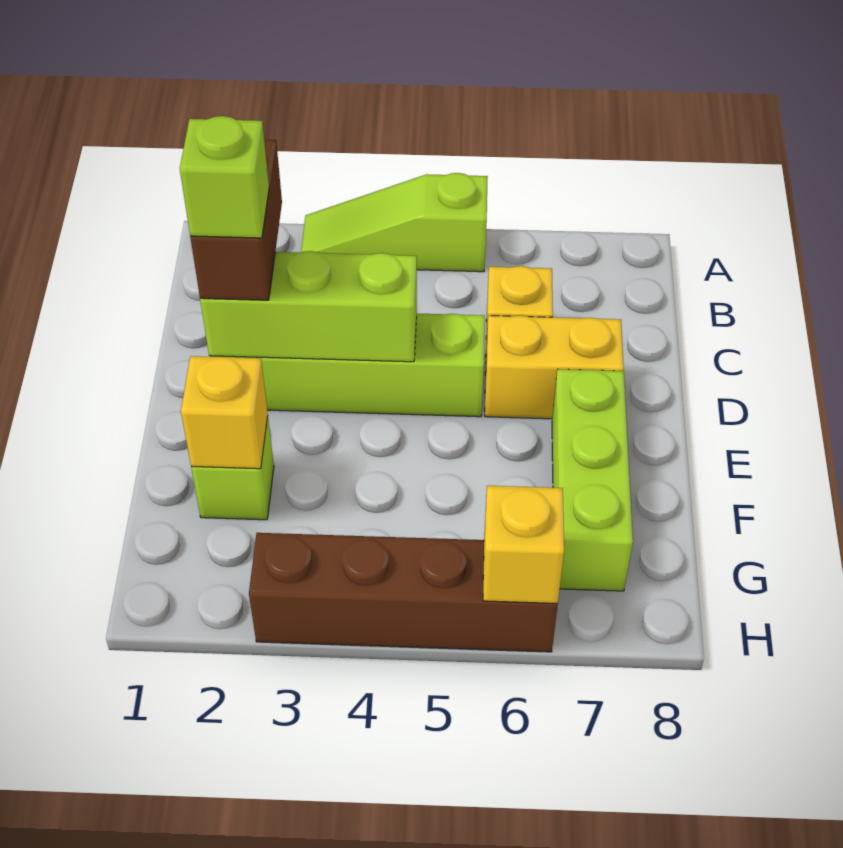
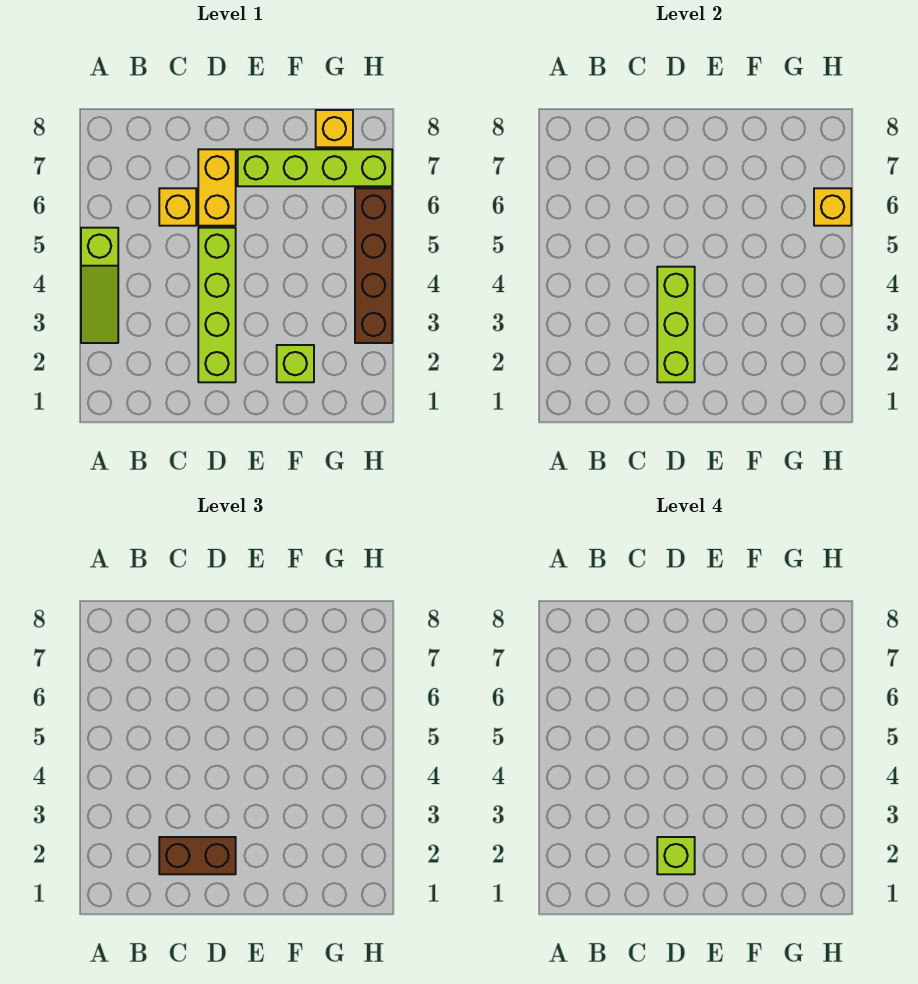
lime 1x3 brick [552,369,633,591] -> lime 1x4 brick [238,149,392,186]
yellow 1x1 brick [181,356,268,469] -> yellow 1x1 brick moved to [316,110,353,147]

